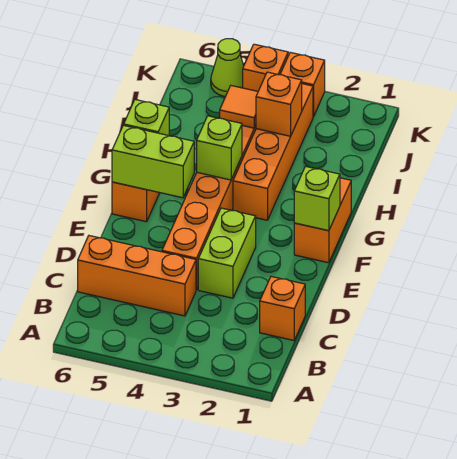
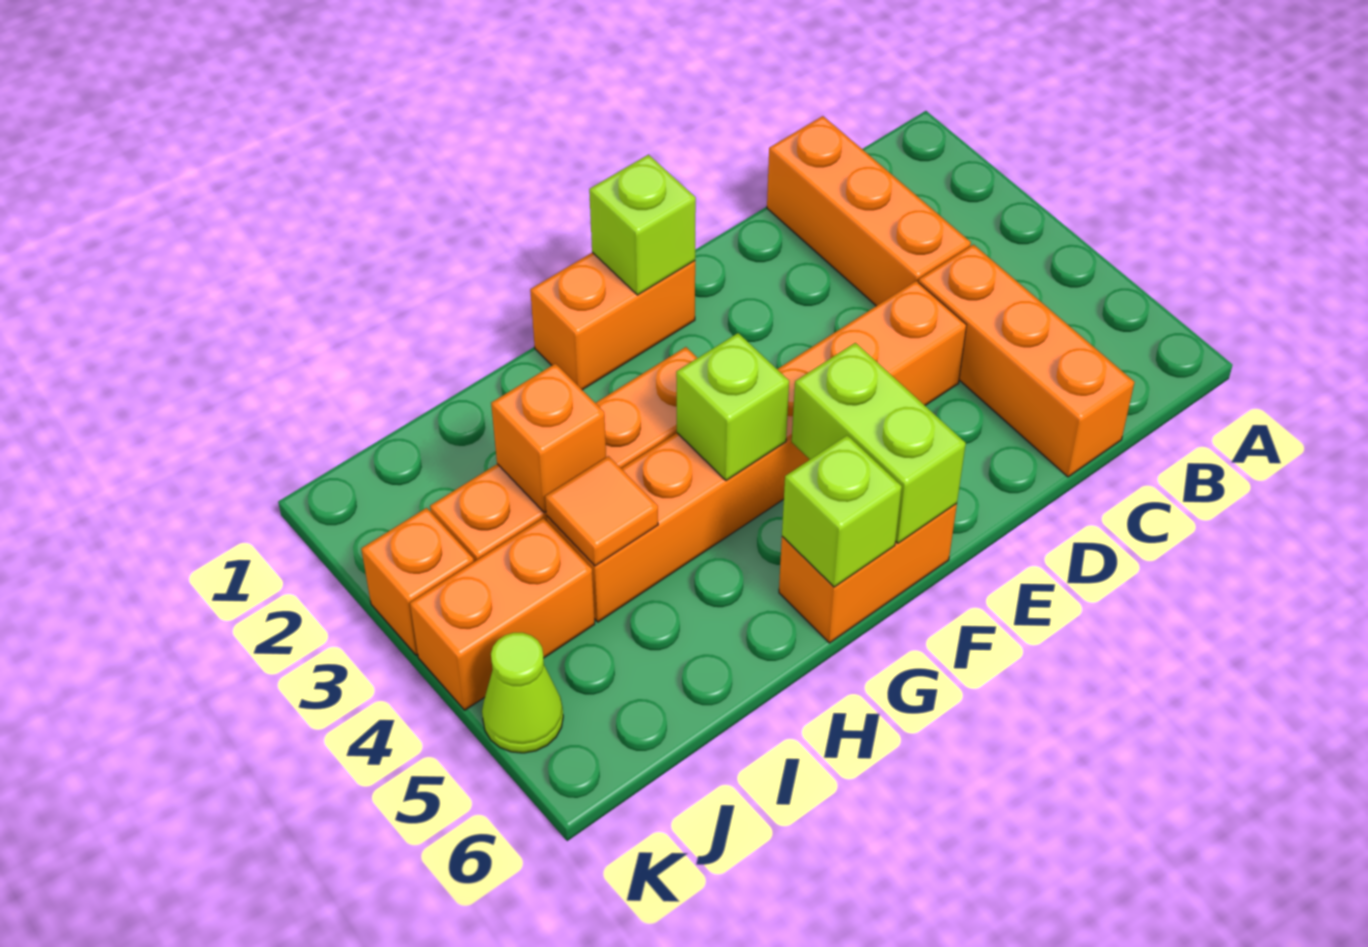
orange 1x1 brick [260,277,305,340] -> orange 1x3 brick [767,116,971,306]
lime 1x2 brick [198,208,256,298] -> none
orange 1x1 brick [243,44,288,91] -> orange 1x2 brick [410,518,595,710]

